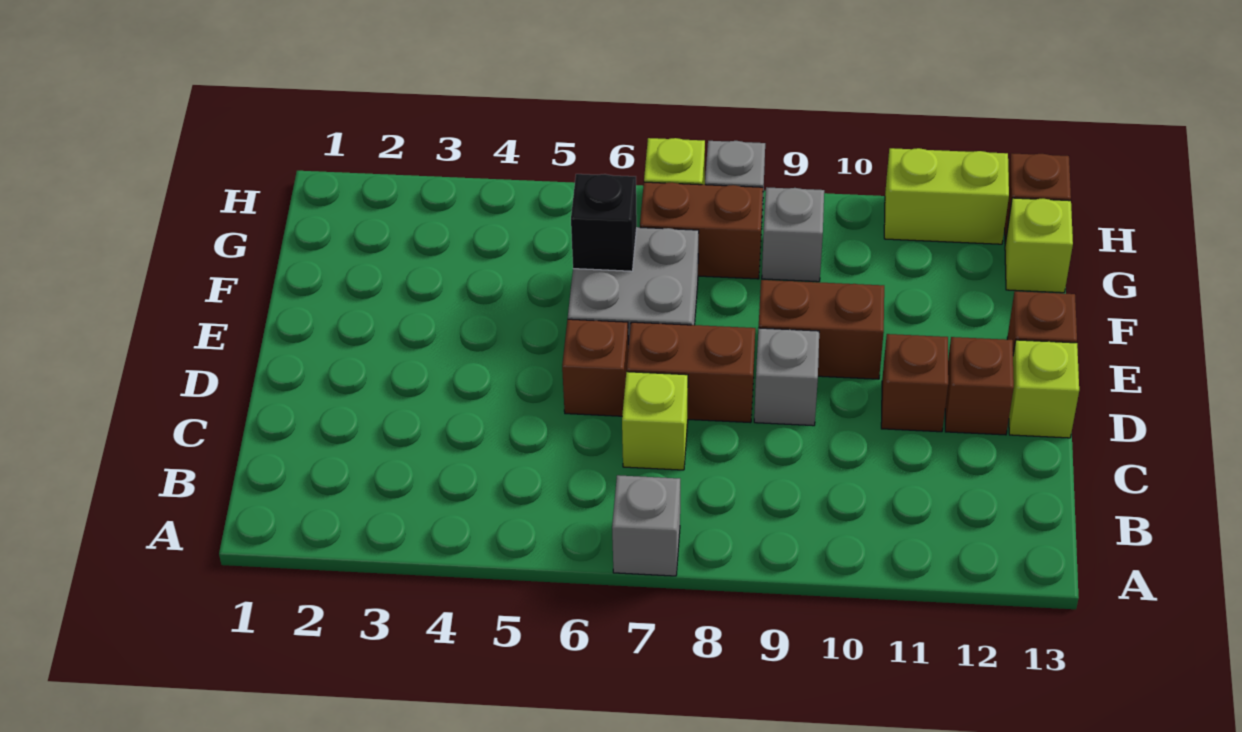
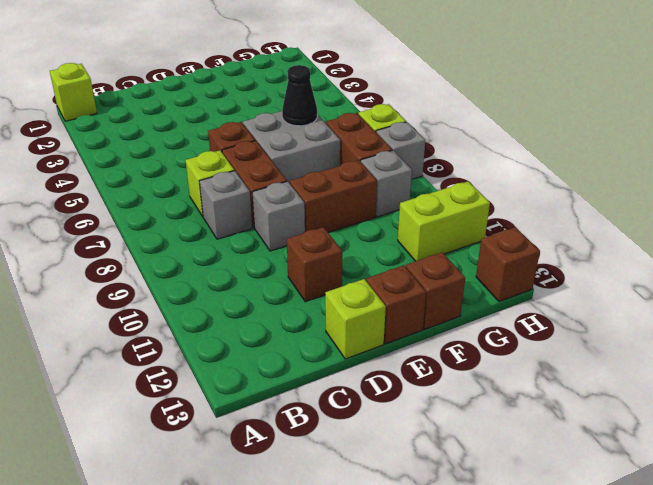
grey 1x1 brick [612,475,680,576] -> grey 1x1 brick moved to [199,171,252,239]
brown 1x1 brick [945,337,1014,435] -> brown 1x1 brick moved to [406,252,465,329]
brown 1x2 brick [759,280,884,379] -> brown 1x2 brick turned to [290,160,377,233]
black 1x1 brick [571,174,637,271] -> black 1x1 cone [282,65,317,126]
lime 1x1 brick [1005,198,1073,293] -> lime 1x1 brick moved to [50,63,97,121]
lime 1x2 brick [884,148,1009,244] -> lime 1x2 brick turned to [398,181,490,261]

